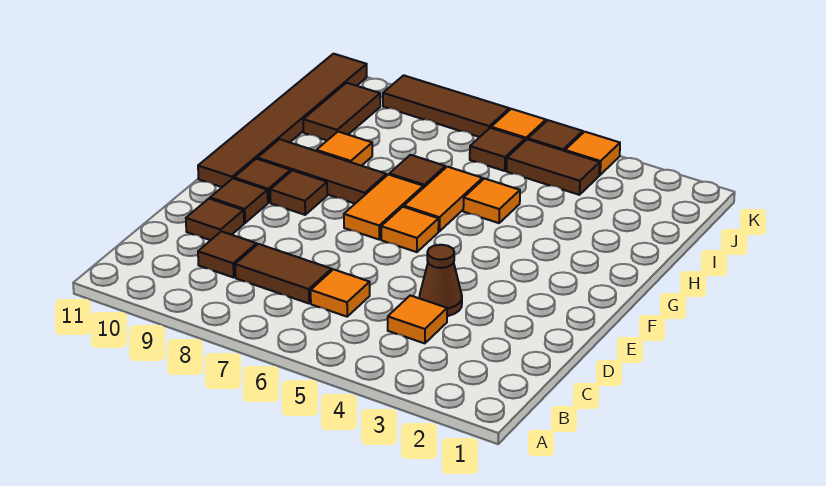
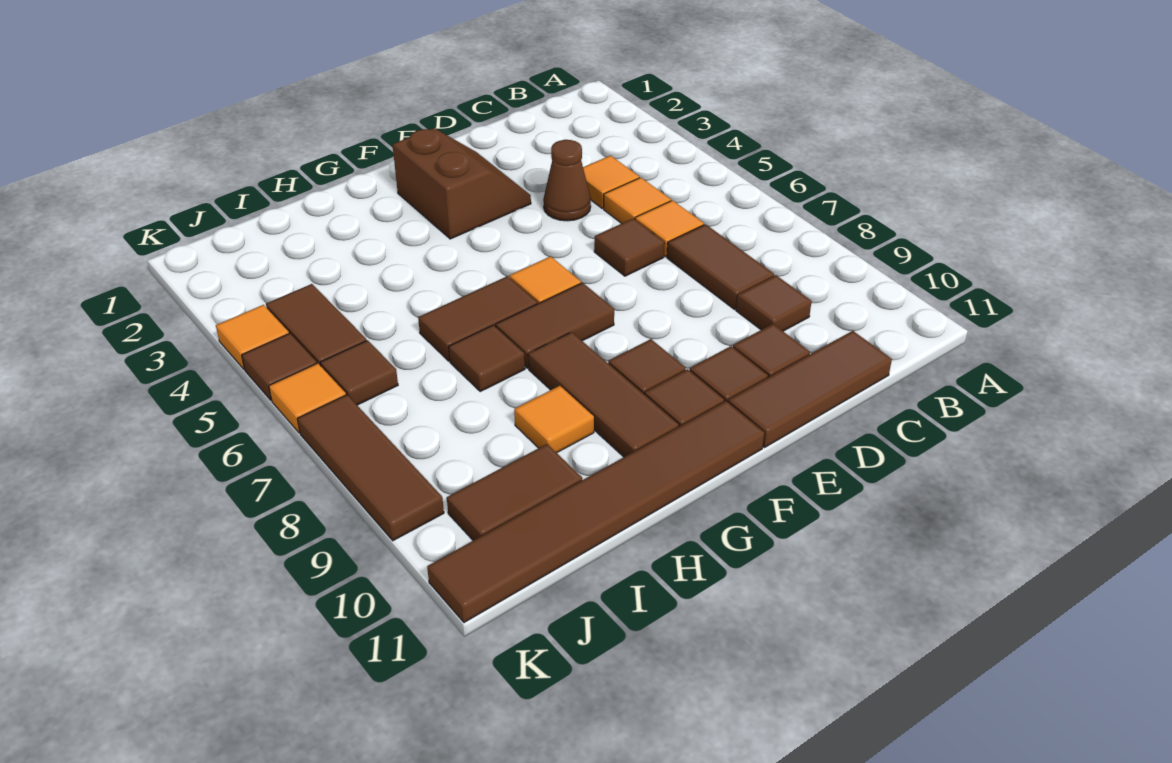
none -> brown 1x3 tile [728,331,892,448]
none -> brown 1x1 tile [594,219,664,276]
none -> brown 2x2 slope [392,128,531,239]
orange 1x2 tile [344,174,423,239] -> brown 1x2 tile [496,283,614,368]
orange 1x2 tile [404,167,483,231] -> brown 1x2 tile [418,276,537,361]
orange 1x1 tile [463,179,520,223] -> orange 1x1 tile moved to [604,178,671,224]

